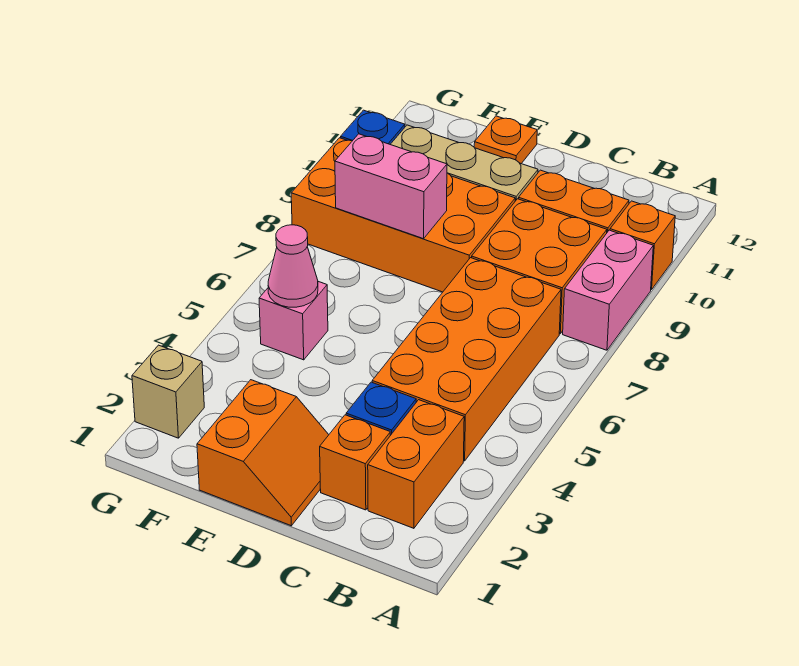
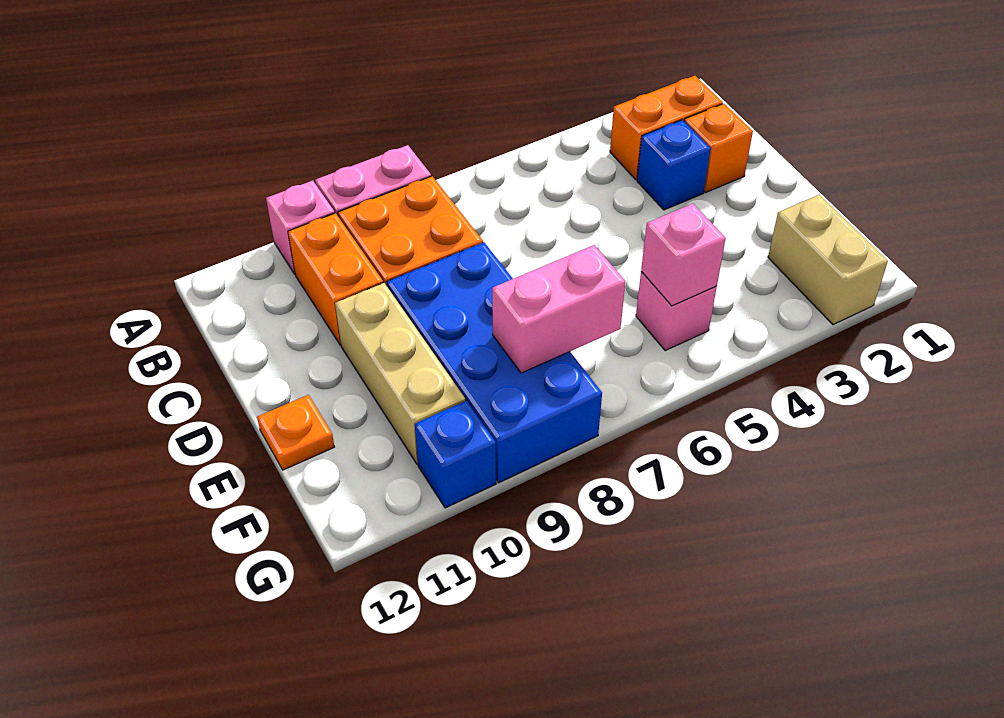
orange 1x1 brick [610,201,675,290] -> pink 1x1 brick [266,181,335,274]
orange 2x4 brick [372,258,561,461] -> none
orange 2x2 slope [197,380,329,526] -> none
orange 2x4 brick [291,138,515,292] -> blue 2x4 brick [387,242,602,483]
pink 1x2 brick [335,134,447,239] -> pink 1x2 brick turned to [492,245,625,373]
pink 1x1 cone [268,225,318,307] -> pink 1x1 brick [641,204,726,306]
tan 1x1 brick [132,345,204,438] -> tan 1x2 brick [768,195,888,325]

